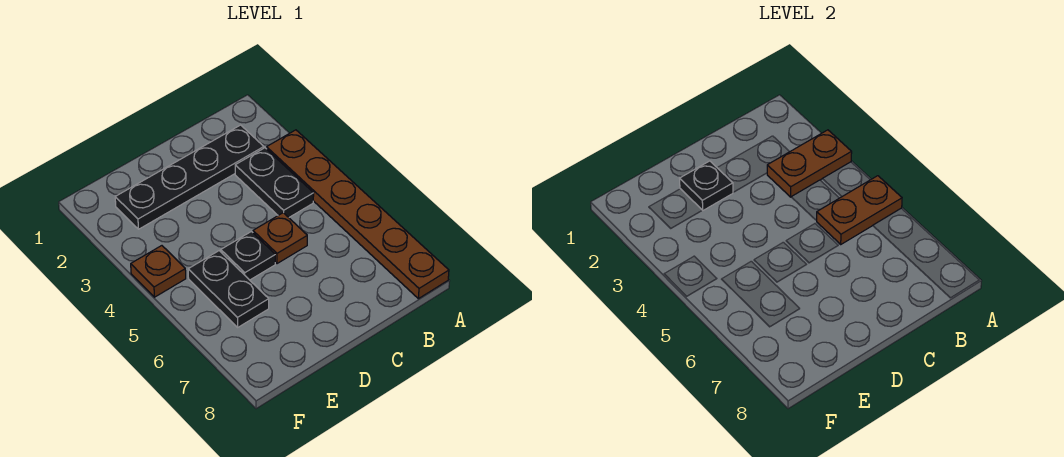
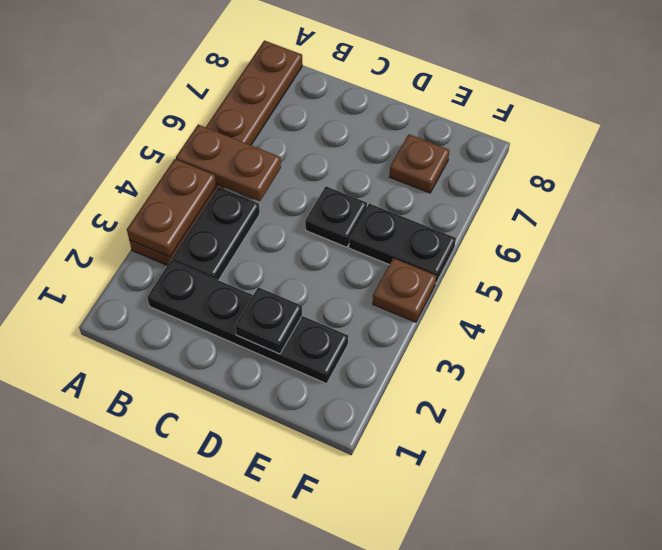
brown 1x2 plate [767,130,852,197] -> brown 1x2 plate turned to [127,159,216,257]
brown 1x1 plate [253,213,307,264] -> brown 1x1 plate moved to [389,134,449,193]
black 1x2 plate [188,251,269,327] -> black 1x2 plate turned to [349,203,456,283]

